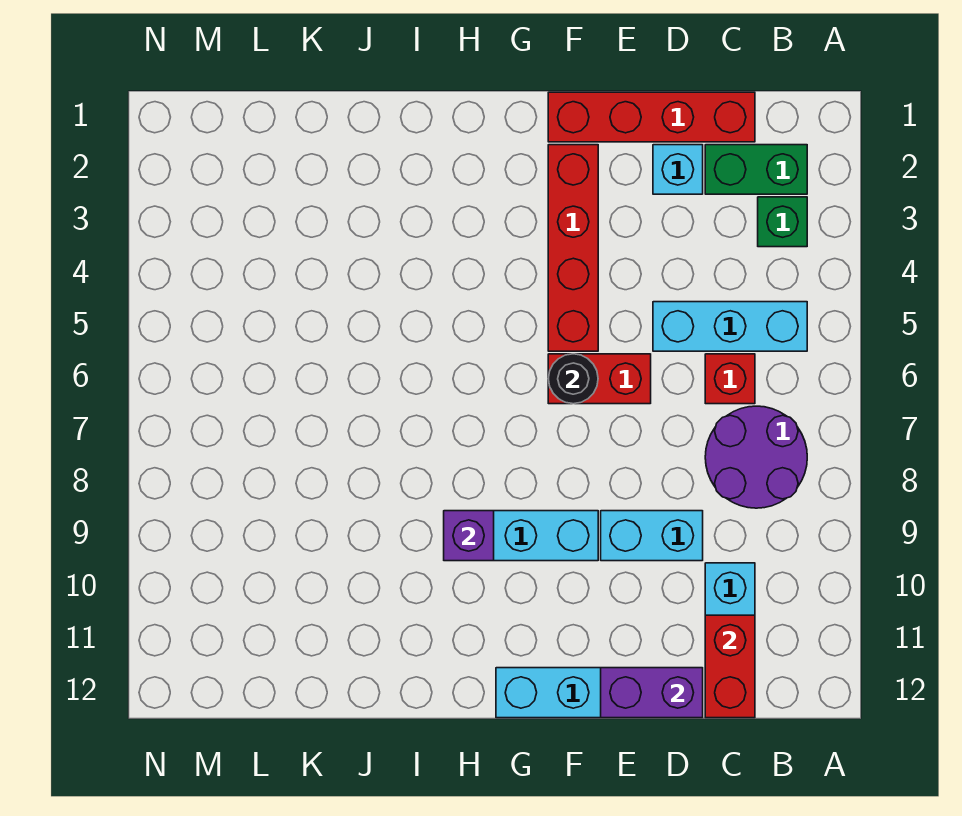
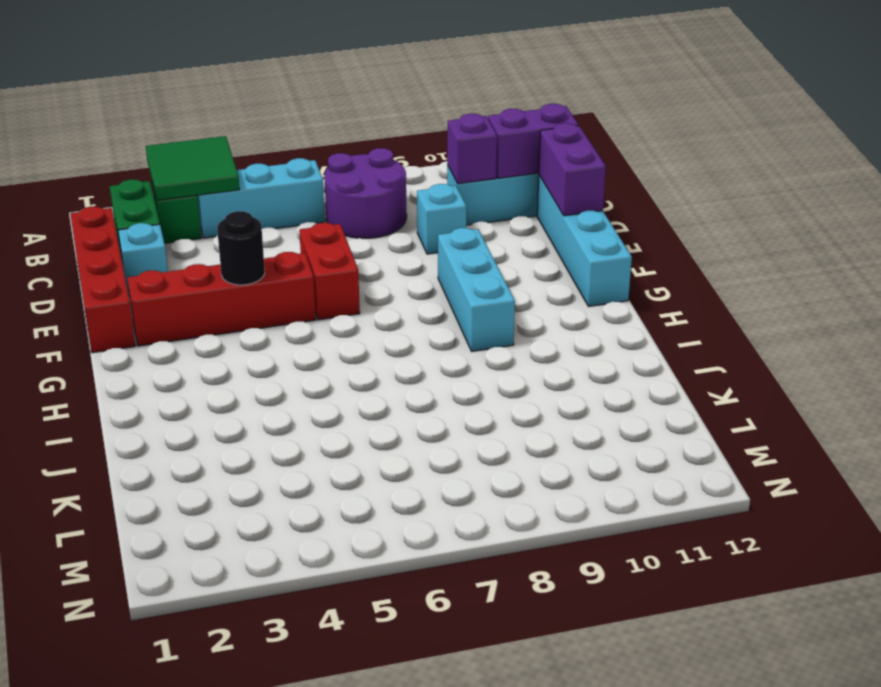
none -> green 2x2 tile [146,136,240,200]
cyan 1x3 brick [653,302,807,351] -> cyan 1x3 brick turned to [197,158,325,238]
red 1x1 brick [705,354,755,404] -> none
red 1x2 brick [705,615,755,718] -> purple 1x2 brick [488,104,578,178]
cyan 1x2 brick [601,511,703,561] -> cyan 1x1 brick [417,184,466,254]
black 1x1 round brick [548,354,598,404] -> black 1x1 round brick moved to [217,211,265,285]
purple 1x1 brick [444,511,494,561] -> purple 1x1 brick moved to [447,114,497,184]

